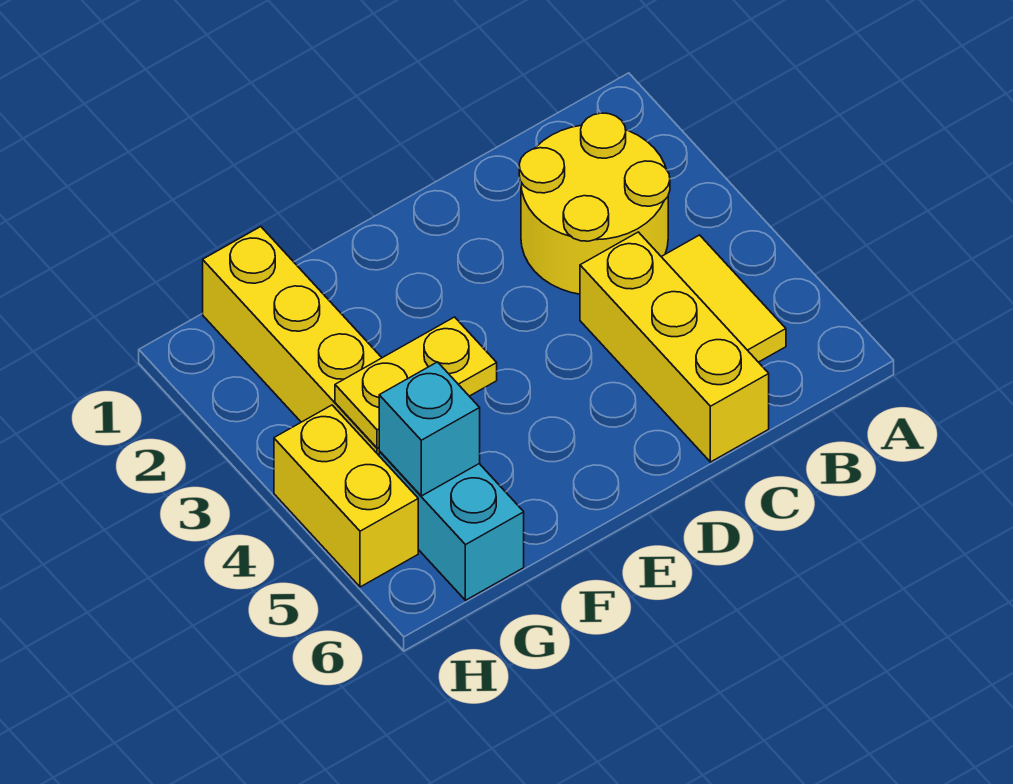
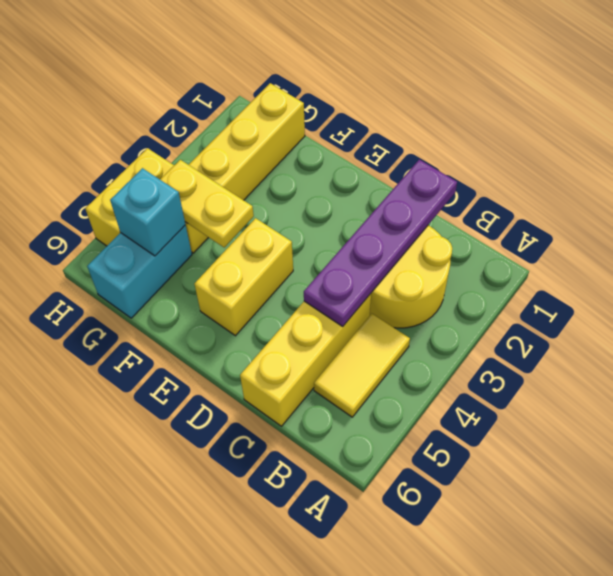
none -> purple 1x4 plate [304,160,457,326]
none -> yellow 1x2 brick [194,218,293,336]

